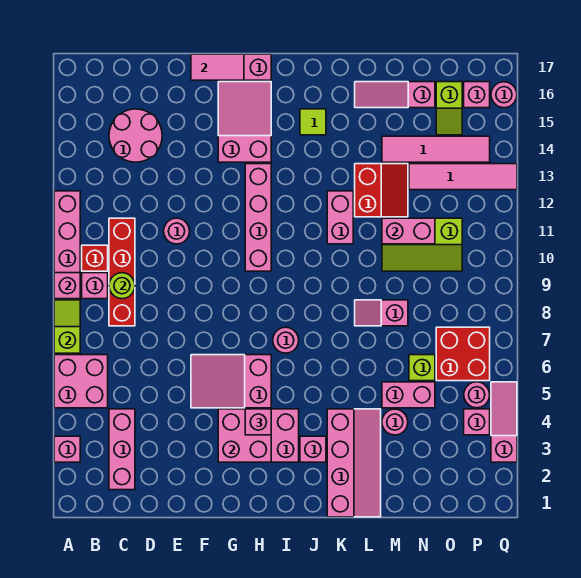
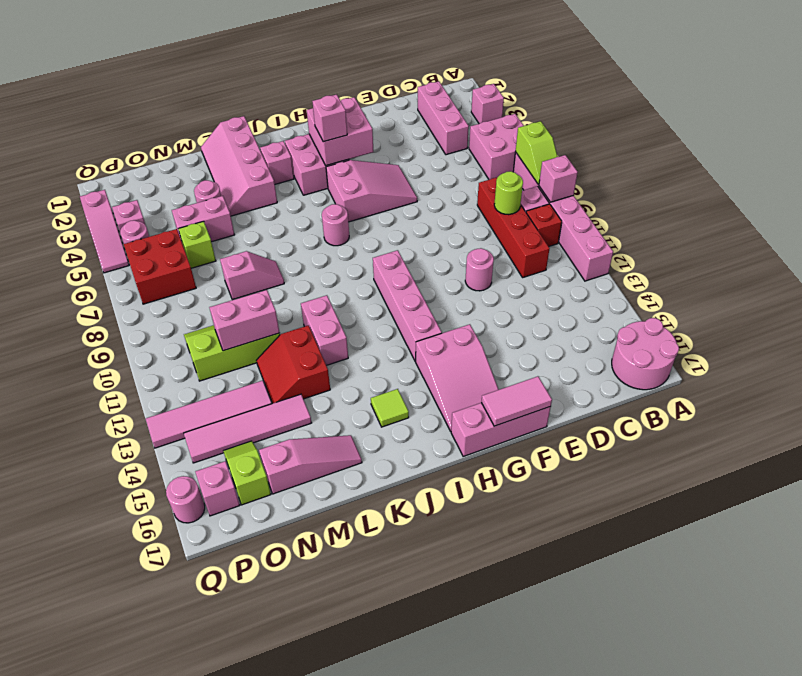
pink 2x2 round brick [109,109,162,162] -> pink 2x2 round brick moved to [612,318,679,390]

